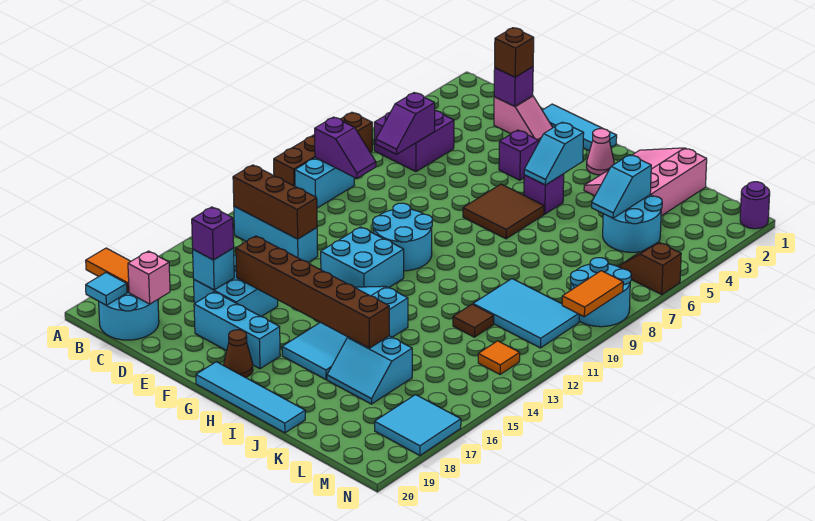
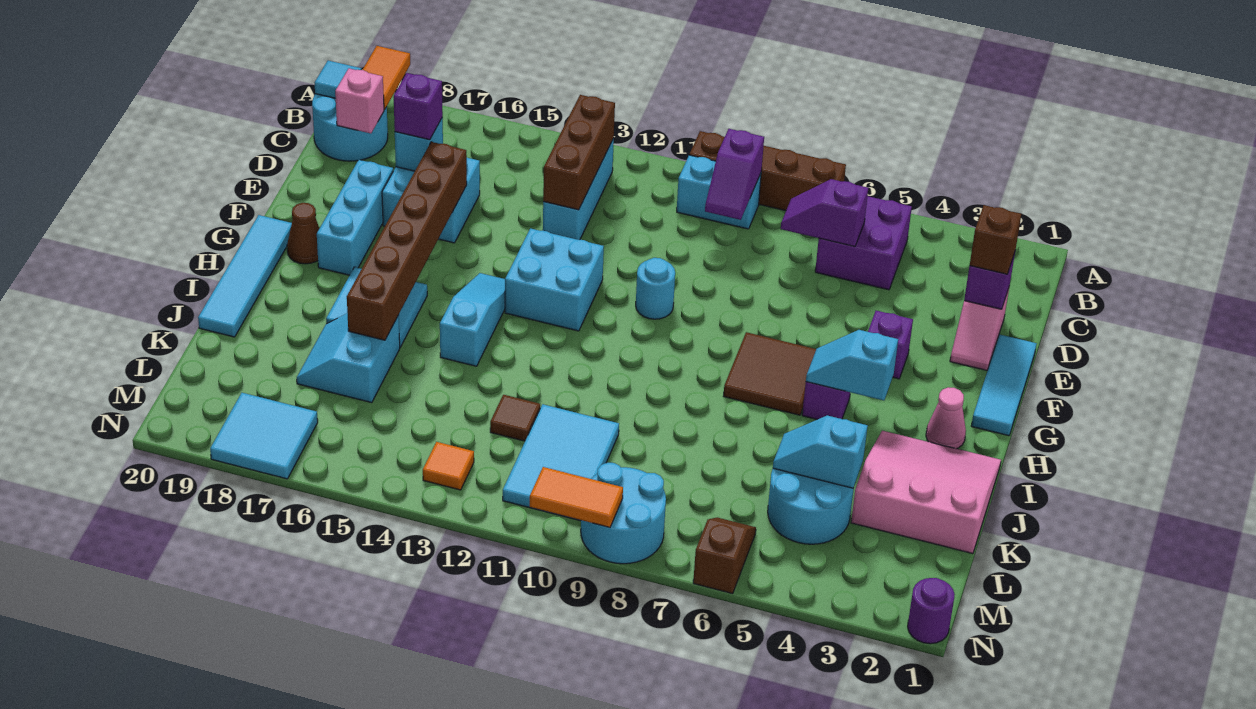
cyan 2x2 round brick [373,203,432,271] -> cyan 1x1 round brick [636,258,675,319]

